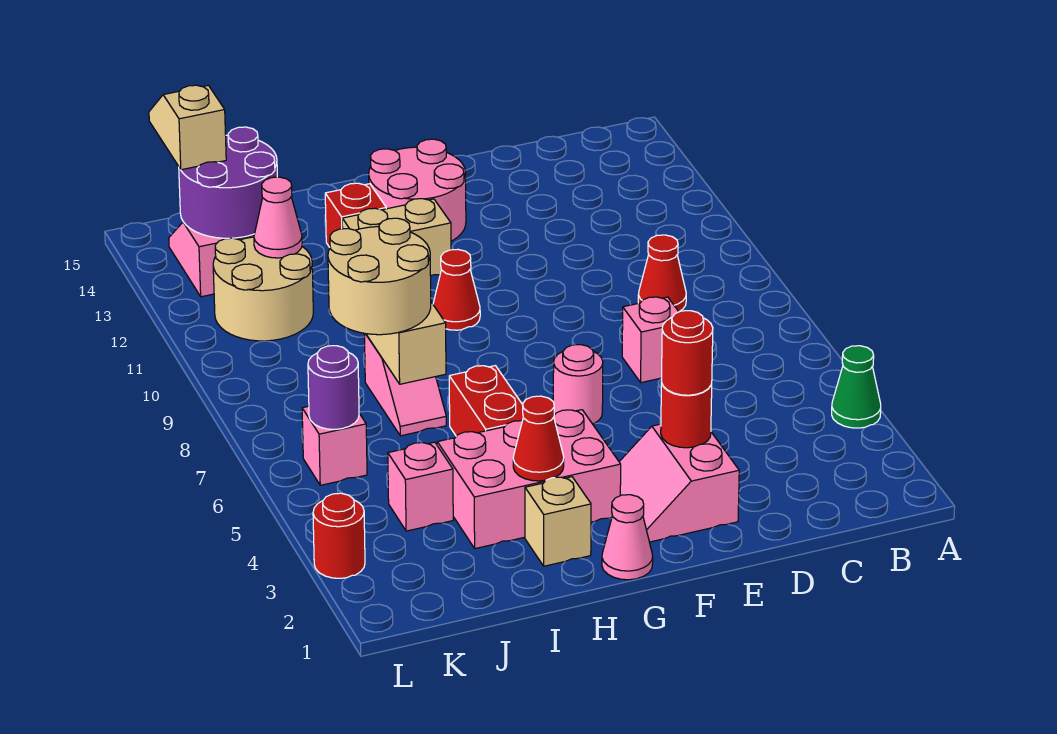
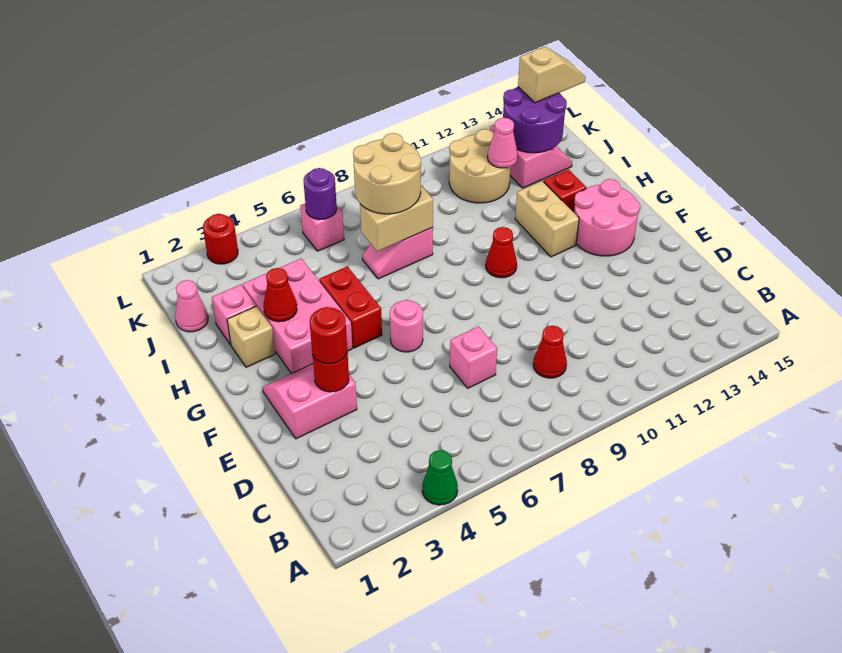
pink 1x1 cone [602,495,653,580] -> pink 1x1 cone moved to [175,280,208,332]
red 1x2 brick [449,366,523,436] -> red 1x2 brick turned to [319,266,382,348]
pink 1x1 brick [388,442,453,531] -> pink 1x1 brick moved to [212,285,256,345]

